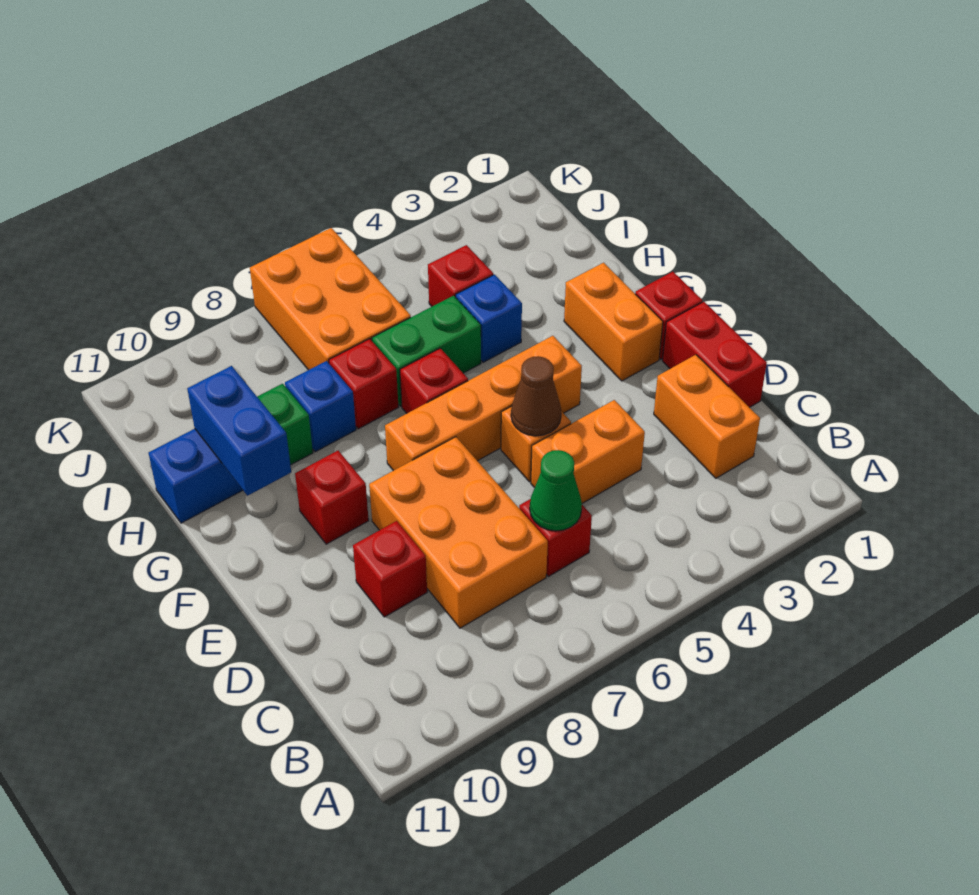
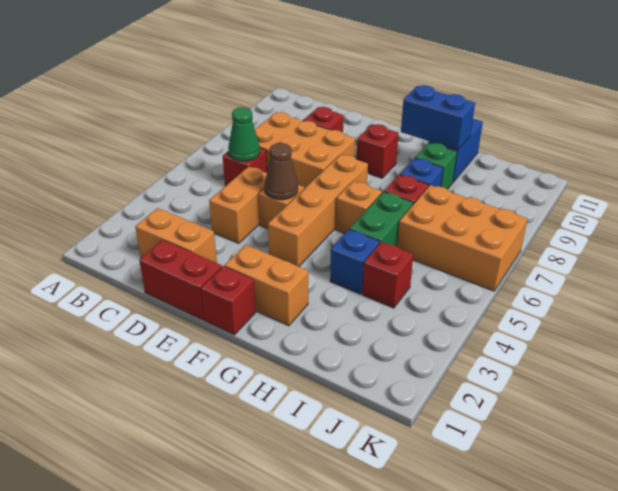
red 1x1 brick [400,348,468,413] -> orange 1x1 brick [336,181,382,233]

